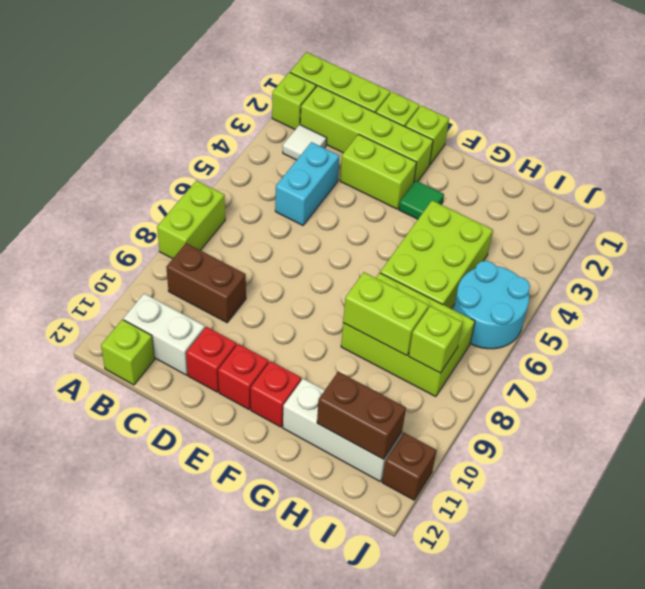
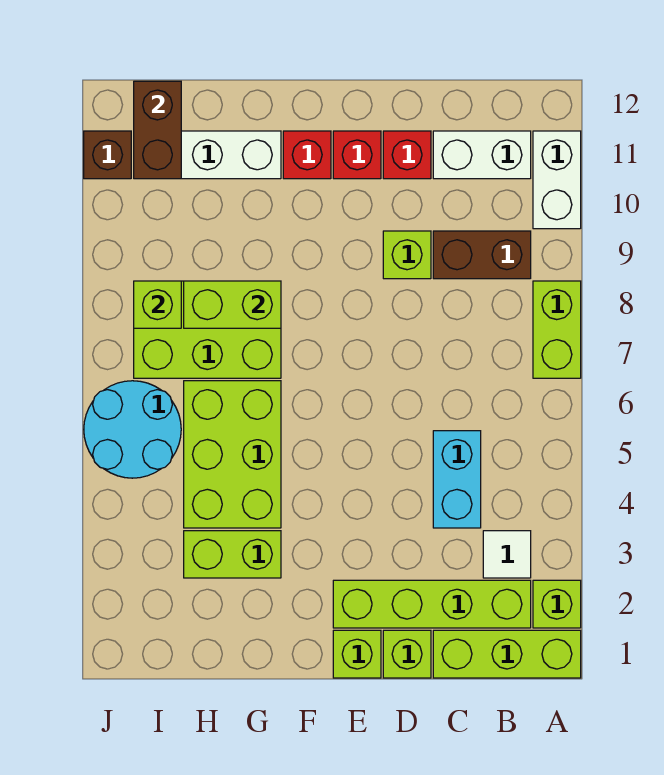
none -> white 1x2 brick [533,131,581,229]
lime 1x1 brick [101,320,154,385] -> lime 1x1 brick moved to [383,231,431,279]
lime 1x2 brick [340,134,417,209] -> lime 1x2 brick moved to [184,531,281,578]
green 1x1 tile [399,181,444,219] -> none
brown 1x2 brick [317,372,406,459] -> brown 1x2 brick turned to [134,81,181,179]

